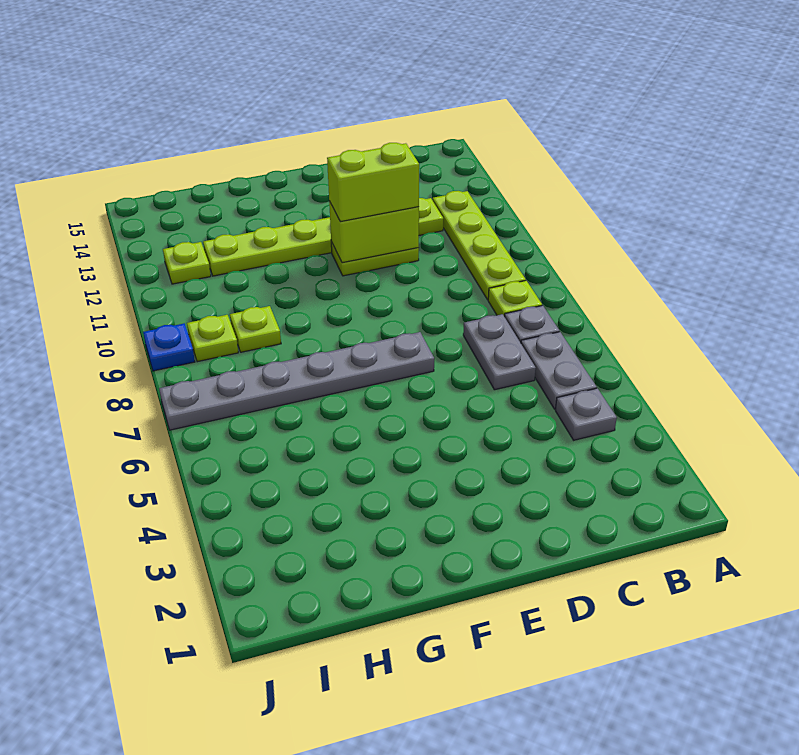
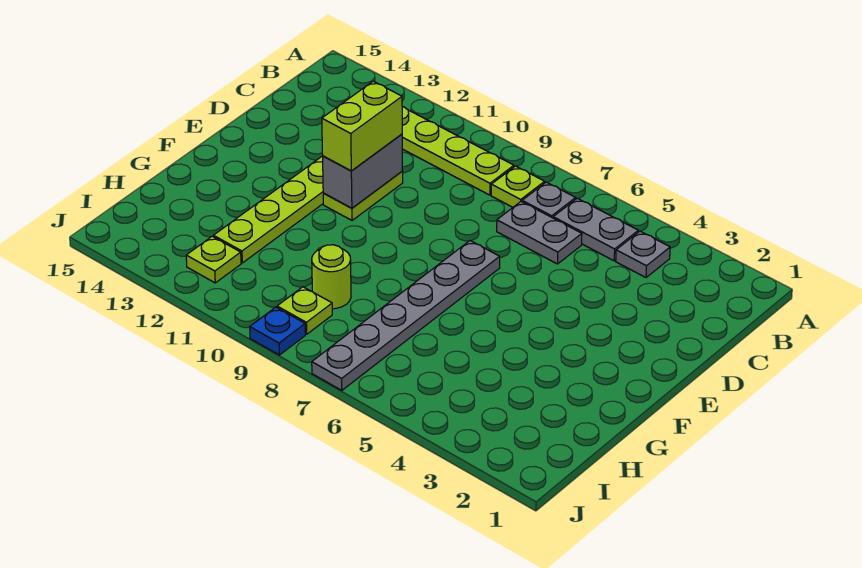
lime 1x2 brick [329,201,419,263] -> grey 1x2 brick [323,134,403,208]
lime 1x1 plate [230,306,281,352] -> lime 1x1 round brick [312,245,351,309]

